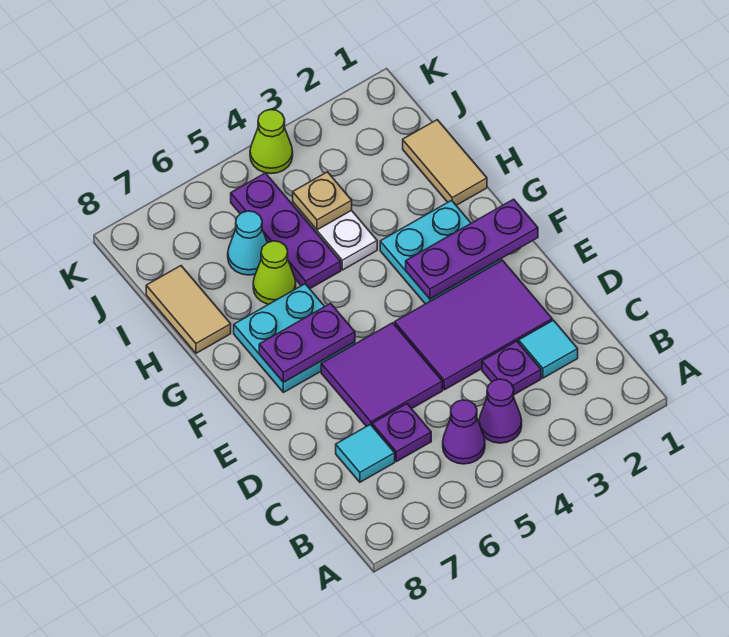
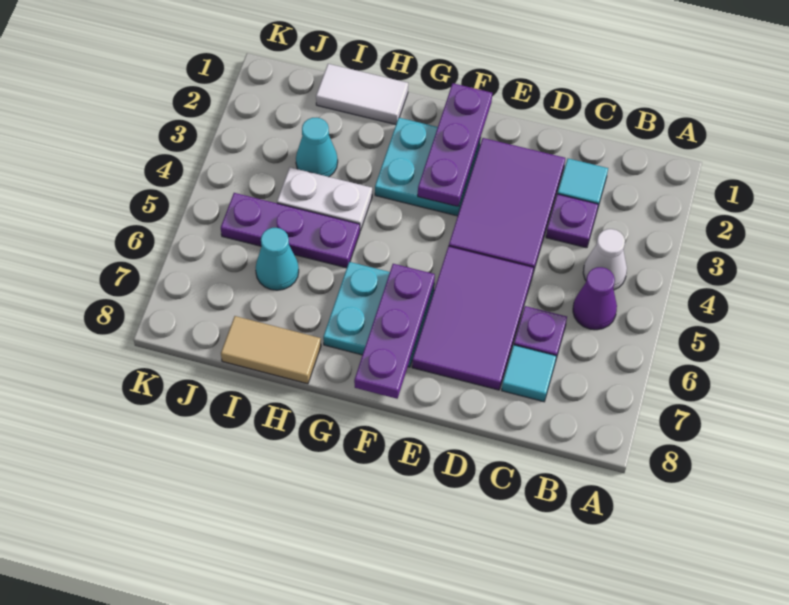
purple 1x1 cone [479,379,522,443] -> white 1x1 cone [583,229,627,290]
purple 2x2 tile [321,323,442,426] -> purple 2x3 tile [412,246,534,390]
purple 1x2 plate [259,303,355,382] -> purple 1x3 plate [354,264,435,399]
tan 1x2 tile [403,120,487,205] -> white 1x2 tile [316,64,408,125]
lime 1x1 cone [253,241,296,304] -> none
none -> cyan 1x1 cone [296,118,338,177]
tan 1x1 plate [293,172,352,230] -> none
lime 1x1 cone [250,109,293,174] -> none

